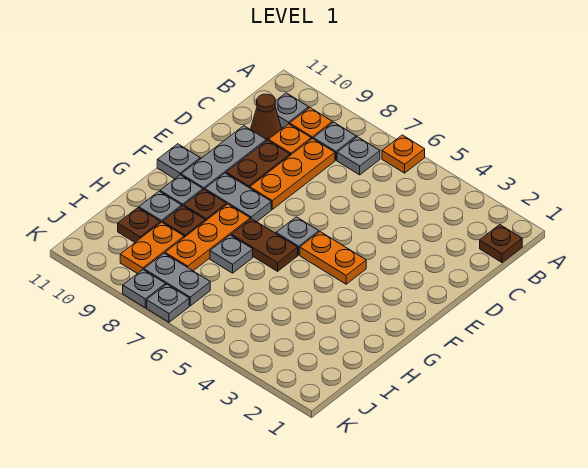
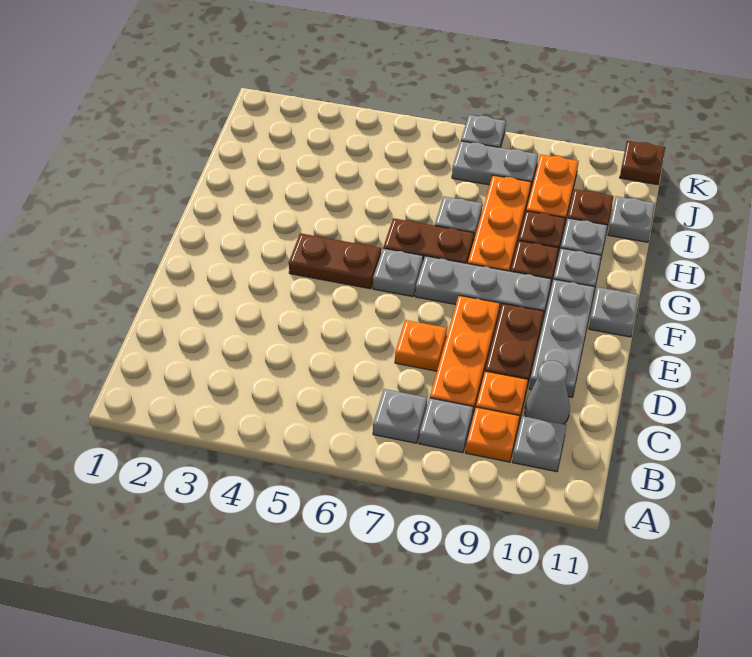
orange 1x1 plate [382,135,425,173] -> orange 1x1 plate moved to [395,320,447,371]
brown 1x1 plate [480,225,522,263] -> brown 1x1 plate moved to [620,141,665,185]
brown 1x1 cone [251,94,281,141] -> grey 1x1 cone [525,361,570,424]
orange 1x2 plate [300,232,366,284] -> brown 1x2 plate [289,233,381,289]
grey 1x2 plate [205,173,271,222] -> grey 1x3 plate [415,256,551,317]
grey 1x1 plate [123,270,166,308] -> grey 1x1 plate moved to [608,196,655,242]

